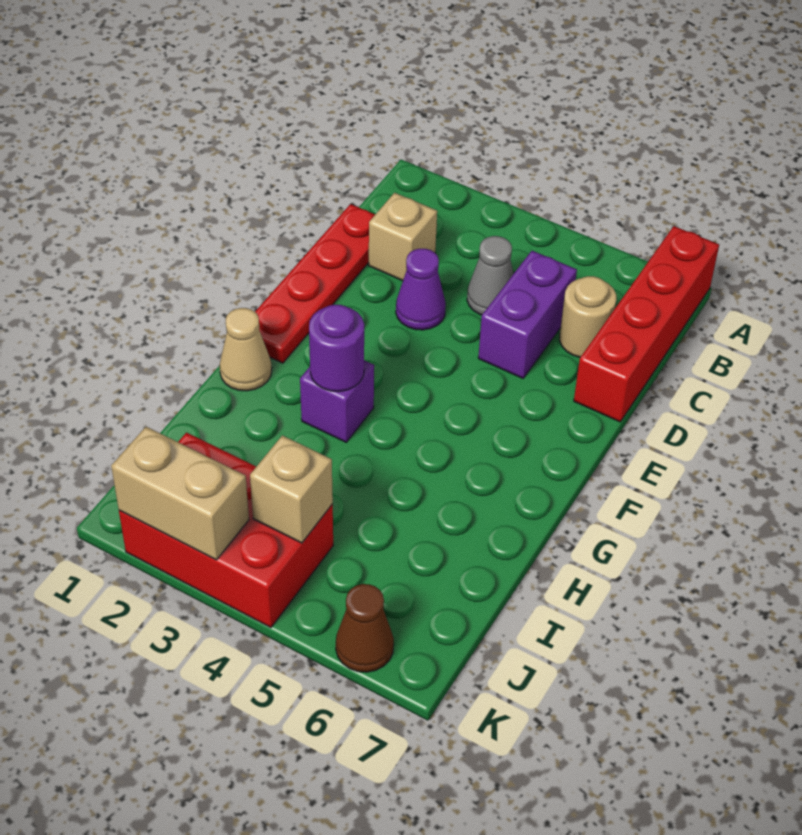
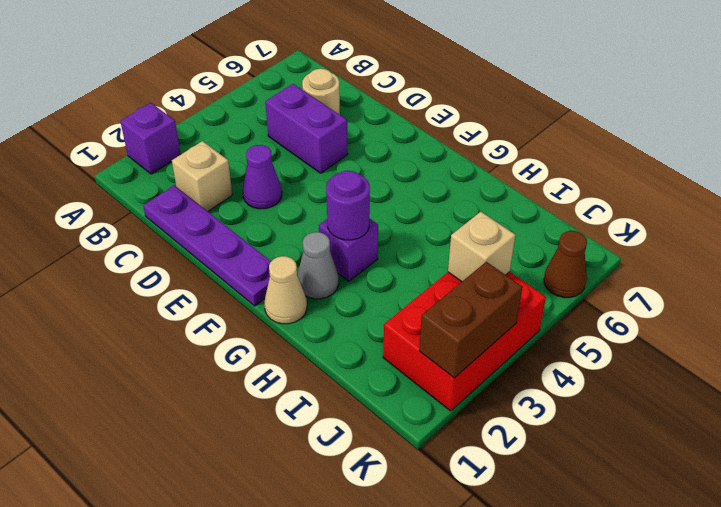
none -> purple 1x1 brick [120,103,181,174]
red 1x4 brick [574,226,719,422] -> none
red 1x4 plate [255,204,375,363] -> purple 1x4 plate [143,185,271,306]
grey 1x1 cone [467,236,513,315] -> grey 1x1 cone moved to [297,232,339,299]
tan 1x2 brick [111,427,249,560] -> brown 1x2 brick [419,262,522,378]

